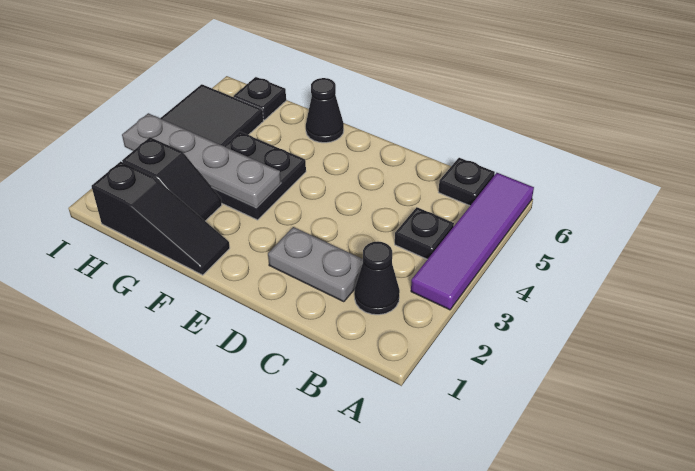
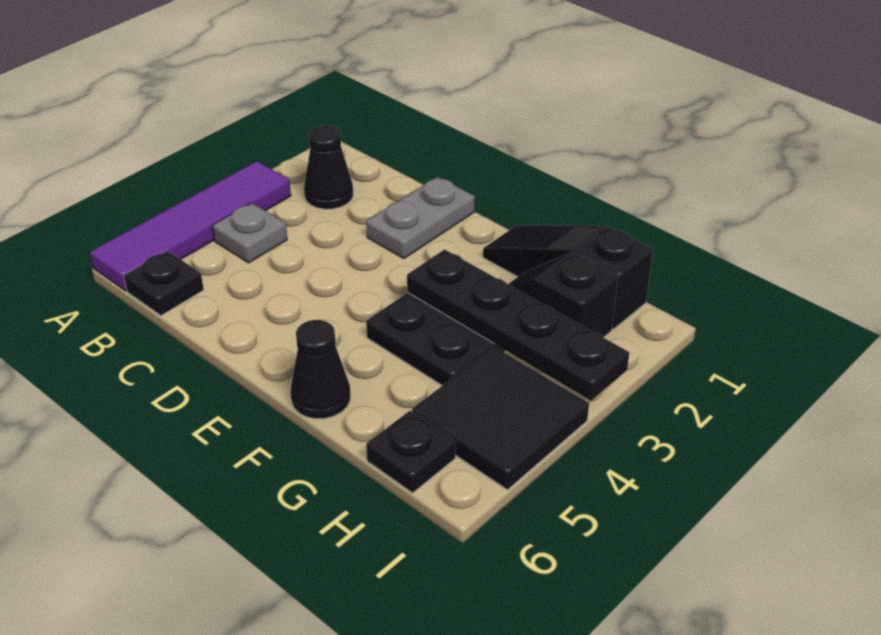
black 1x1 plate [395,207,454,259] -> grey 1x1 plate [213,203,287,263]
grey 1x2 plate [268,227,363,302] -> grey 1x2 plate turned to [366,177,475,259]
grey 1x4 plate [122,113,281,208] -> black 1x4 plate [407,250,629,401]

